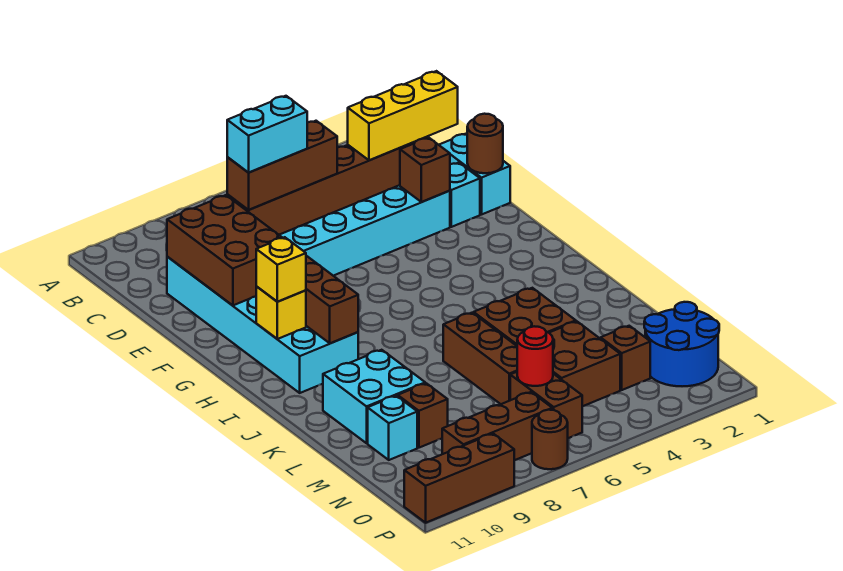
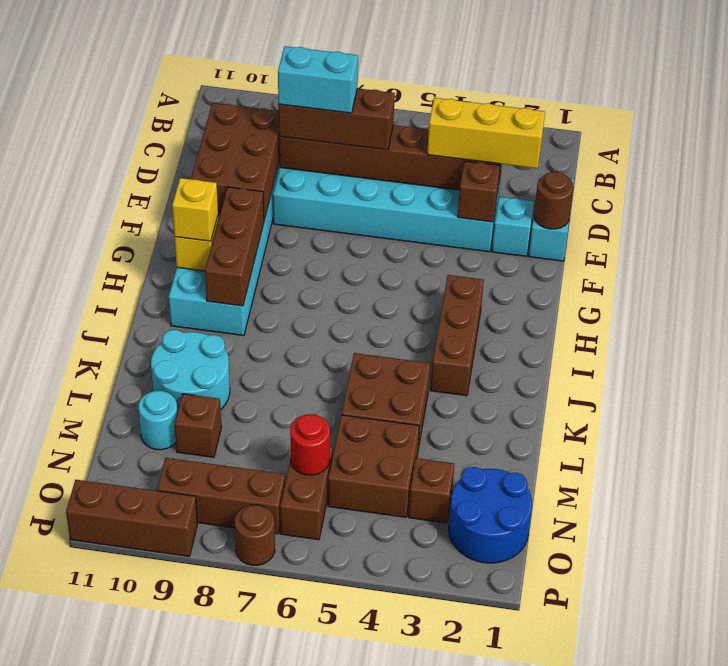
brown 1x3 brick [443,313,517,404] -> brown 1x3 brick moved to [430,275,484,396]
cyan 2x2 brick [323,350,425,443] -> cyan 2x2 round brick [151,330,230,412]
cyan 1x1 brick [368,396,417,460] -> cyan 1x1 round brick [138,391,177,450]

